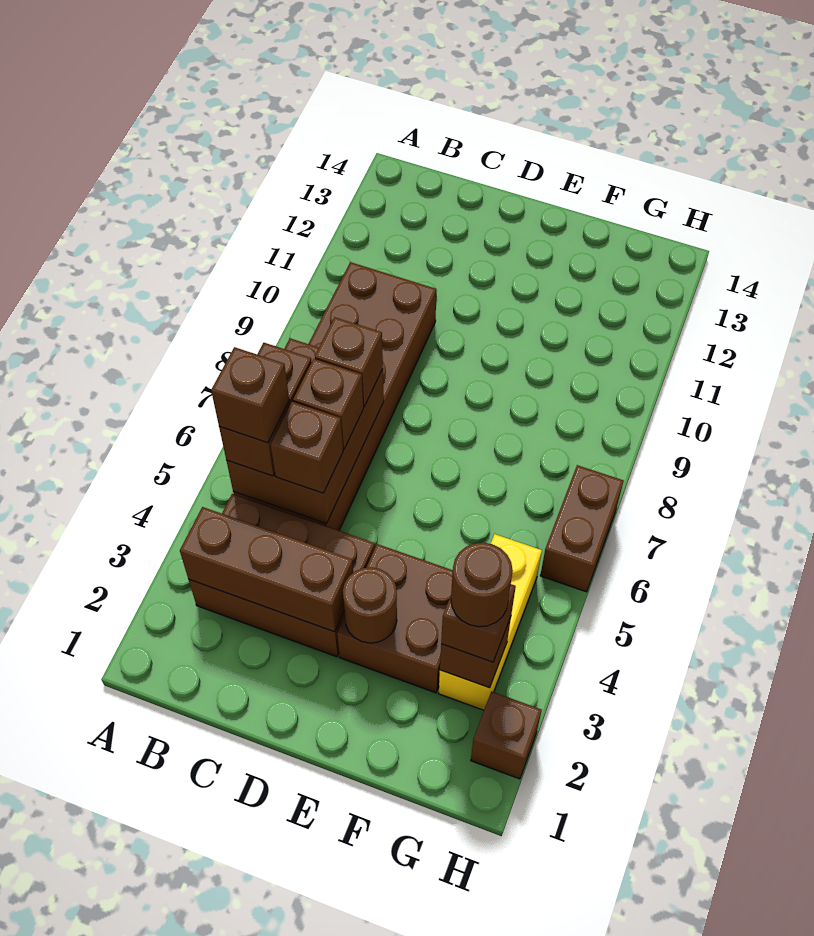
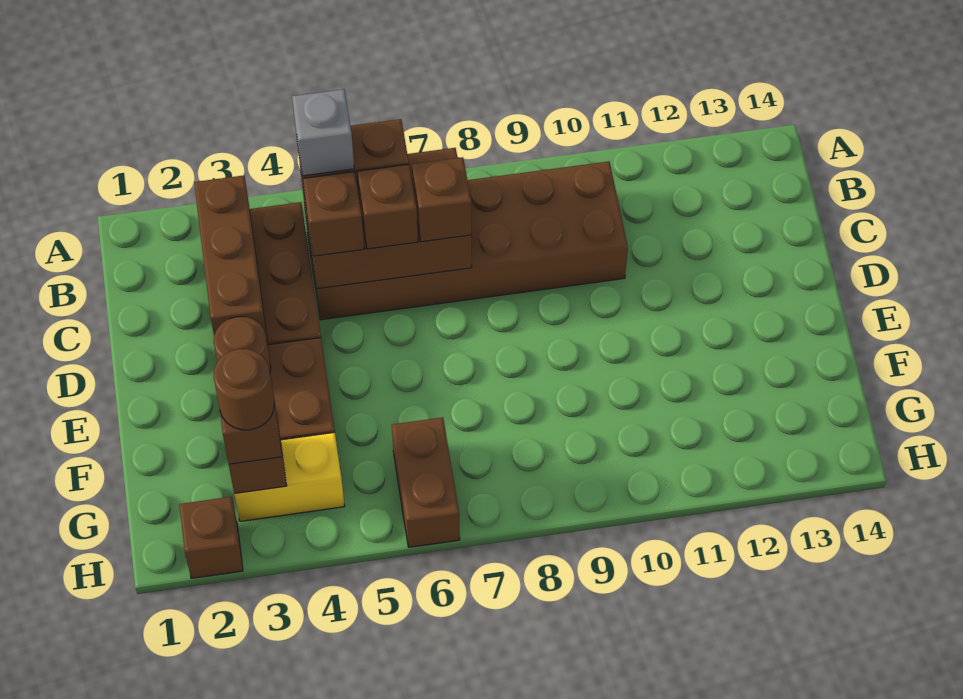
brown 1x1 brick [211,347,289,443] -> grey 1x1 brick [292,89,354,176]
yellow 1x3 brick [439,534,542,710] -> yellow 1x2 brick [234,432,344,521]
brown 1x2 brick [540,465,624,592] -> brown 1x2 brick turned to [392,417,460,547]

